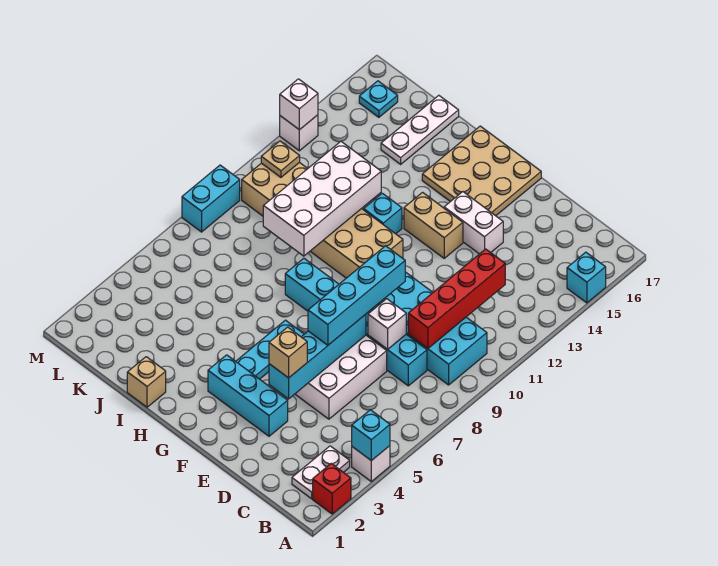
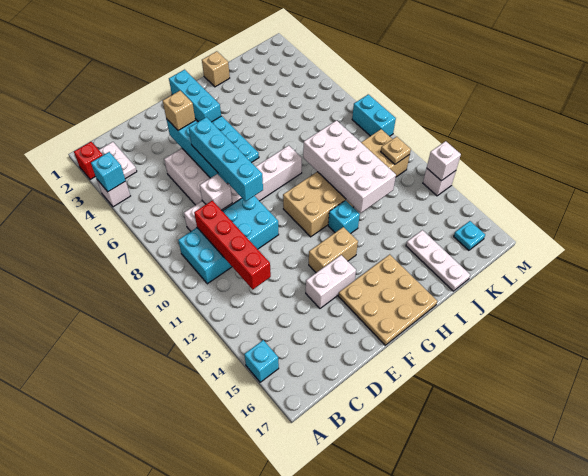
cyan 1x6 brick [285,258,427,386] -> white 1x6 brick [184,145,302,231]
cyan 1x3 brick [208,355,288,436] -> cyan 1x3 brick turned to [169,70,221,122]

